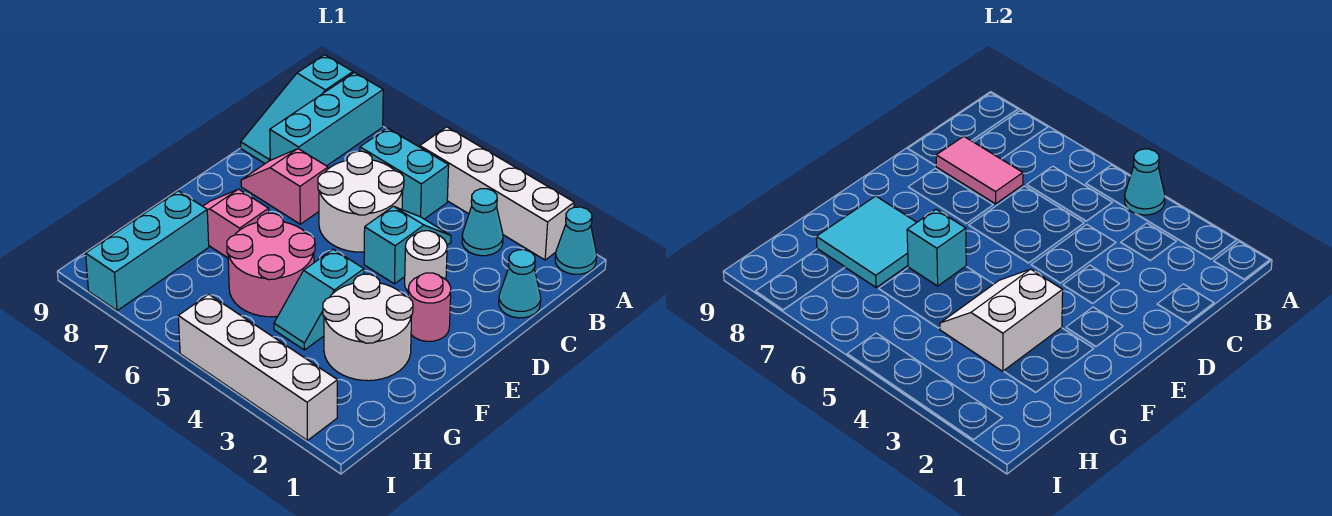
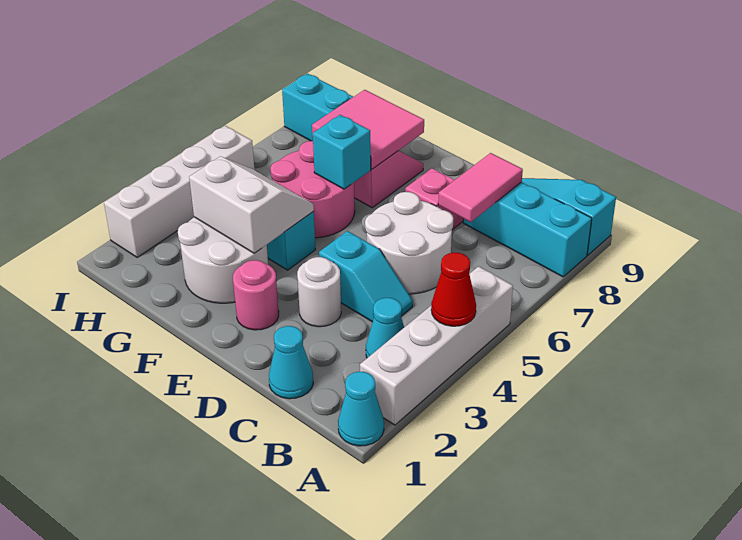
cyan 1x1 cone [1125,149,1165,215] -> red 1x1 cone [431,253,476,326]
cyan 1x2 brick [360,128,449,219] -> none
cyan 2x2 tile [816,196,917,287] -> pink 2x2 tile [312,90,424,169]

